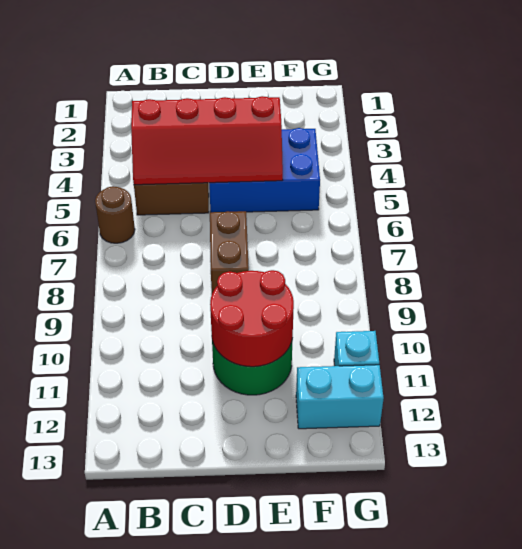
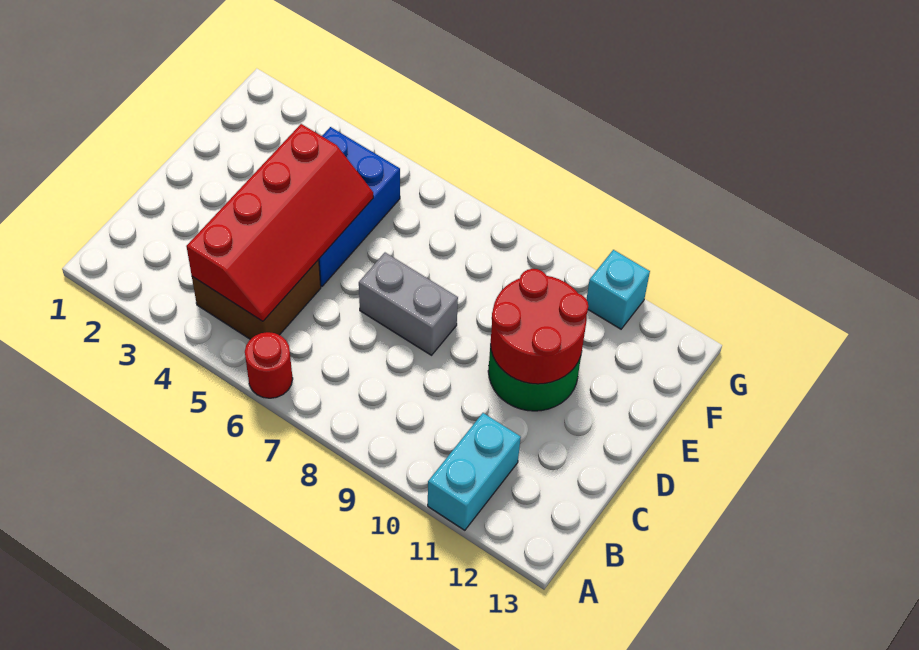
brown 1x1 round brick [95,186,135,243] -> red 1x1 round brick [245,332,293,398]
brown 1x2 brick [210,211,249,293] -> grey 1x2 brick [359,253,458,355]
cyan 1x2 brick [296,365,384,429] -> cyan 1x2 brick moved to [428,413,521,530]

